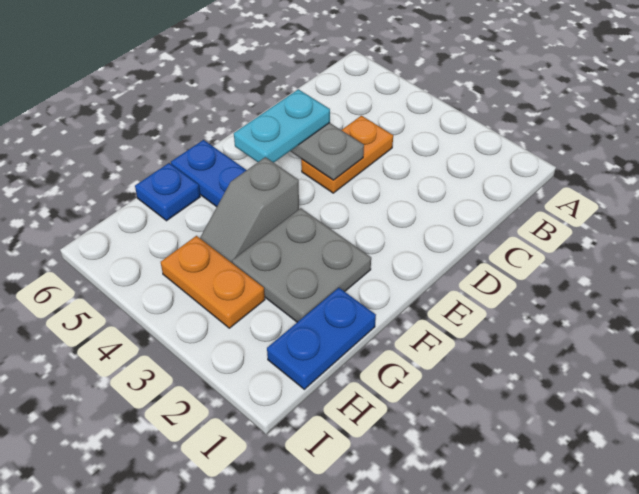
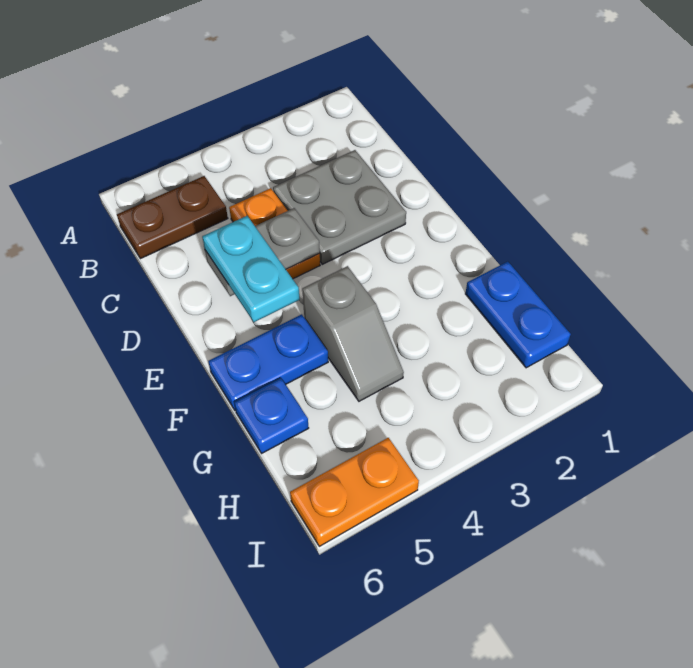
none -> brown 1x2 plate [117,176,228,259]
grey 2x2 plate [232,208,371,322] -> grey 2x2 plate moved to [273,150,406,264]
orange 1x2 plate [161,236,265,328] -> orange 1x2 plate moved to [290,438,419,546]

